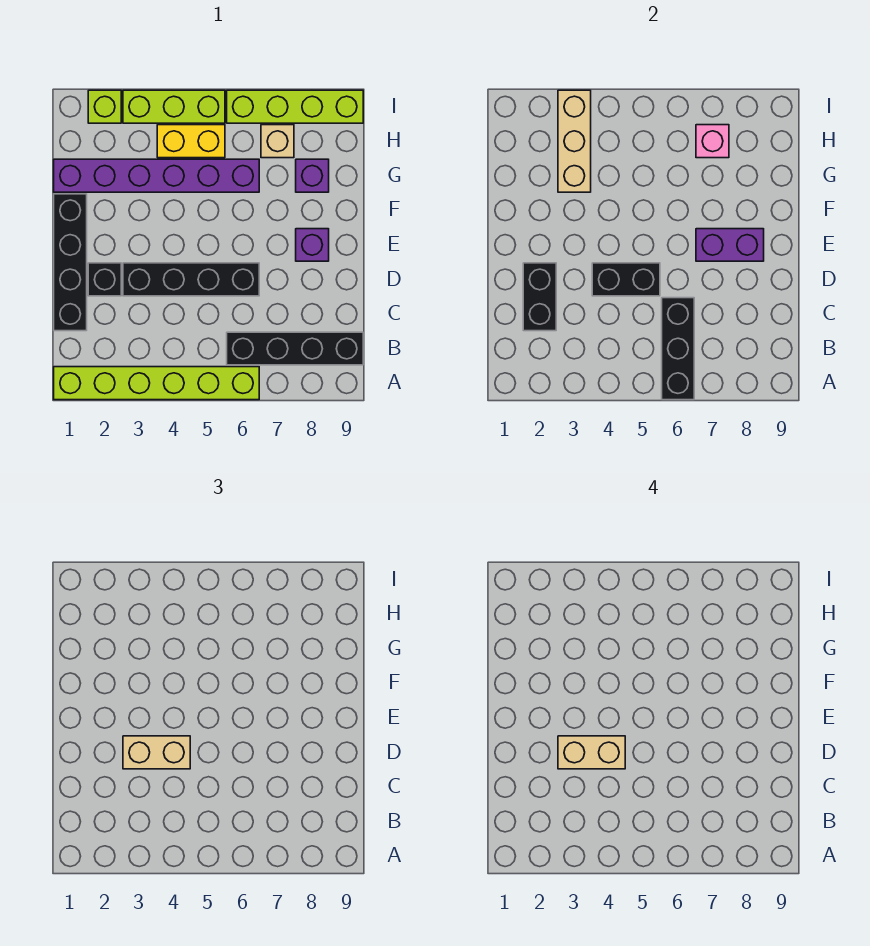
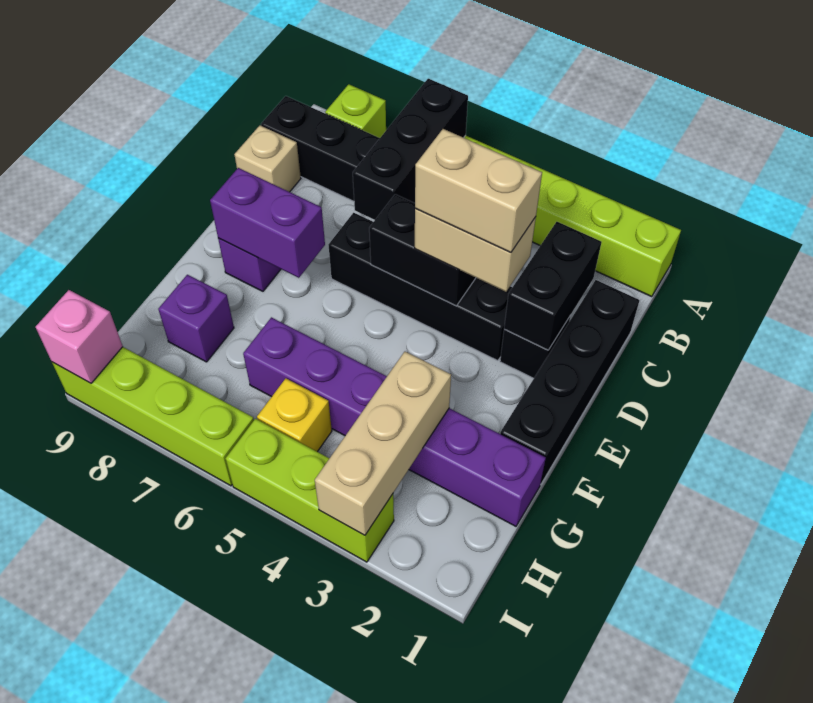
yellow 1x2 brick [157,125,225,158] -> yellow 1x1 brick [257,378,332,452]
tan 1x1 brick [261,125,294,158] -> tan 1x1 brick moved to [234,125,301,192]
pink 1x1 brick [696,125,729,158] -> pink 1x1 brick moved to [36,290,123,383]
lime 1x1 brick [88,90,121,123] -> lime 1x1 brick moved to [325,84,386,138]

